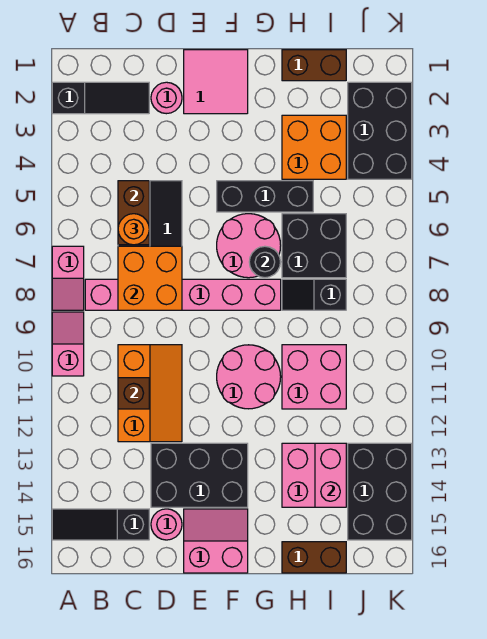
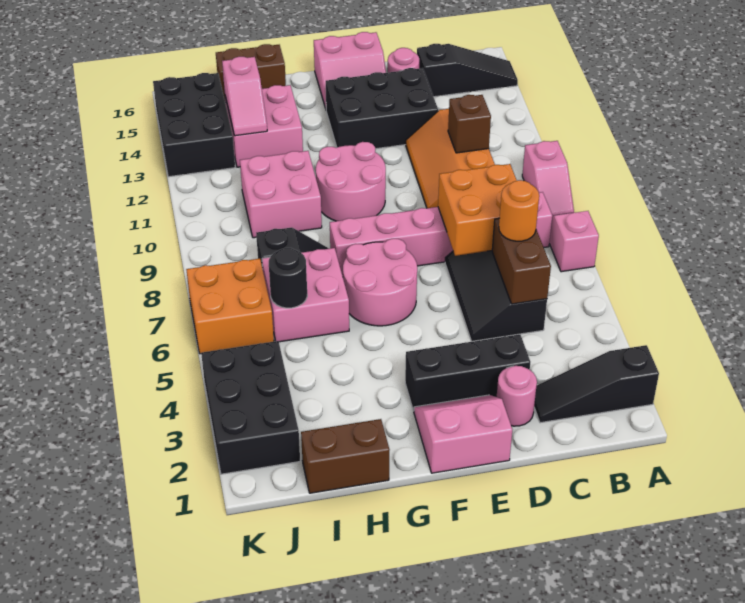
pink 2x2 tile [184,50,248,114] -> pink 2x2 slope [414,395,512,473]
black 1x3 brick [217,181,313,212] -> black 1x3 brick moved to [405,334,530,411]
black 1x1 round brick [249,246,280,278] -> black 1x1 round brick moved to [269,248,307,308]
orange 2x2 brick [282,115,346,179] -> orange 2x2 brick moved to [186,259,274,354]
black 2x2 brick [282,214,346,278] -> pink 2x2 brick [262,248,349,342]
pink 1x2 brick [315,443,346,507] -> pink 1x2 slope [222,57,267,136]

